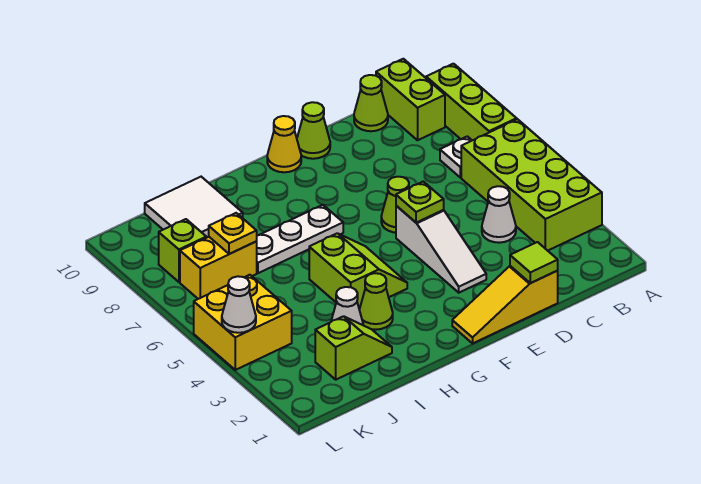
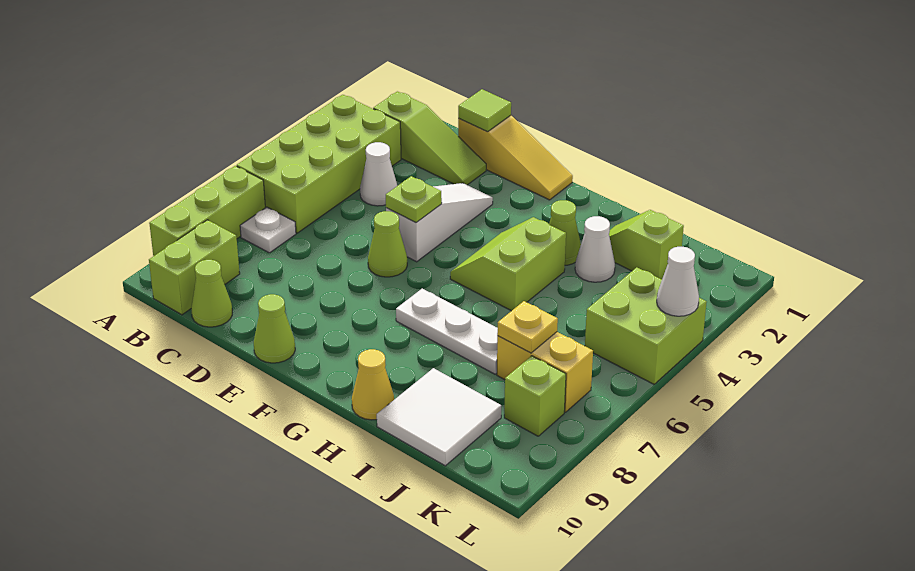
none -> lime 1x3 slope [373,91,486,185]
yellow 1x1 cone [267,116,301,172] -> yellow 1x1 cone moved to [352,349,394,420]
yellow 2x2 brick [194,275,292,370] -> lime 2x2 brick [585,267,707,384]

